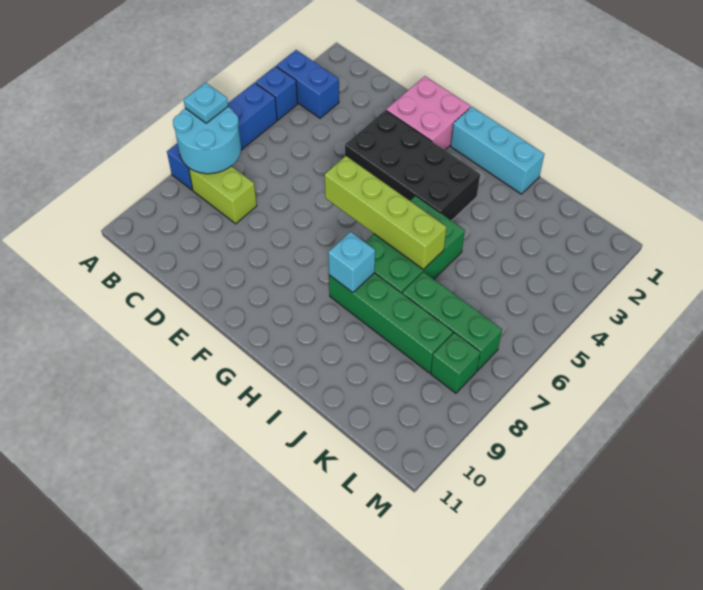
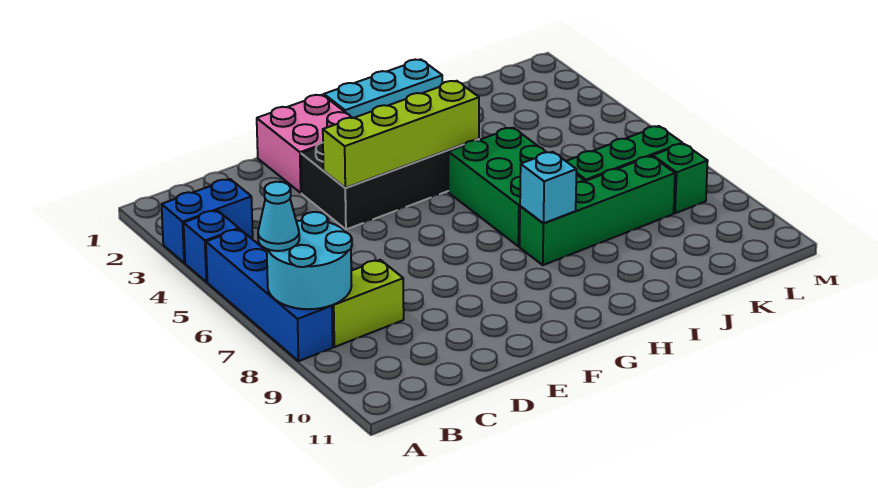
cyan 1x1 plate [184,83,228,123] -> cyan 1x1 cone [258,182,299,251]
lime 1x4 brick [325,156,447,269] -> lime 1x4 brick moved to [323,81,479,188]

